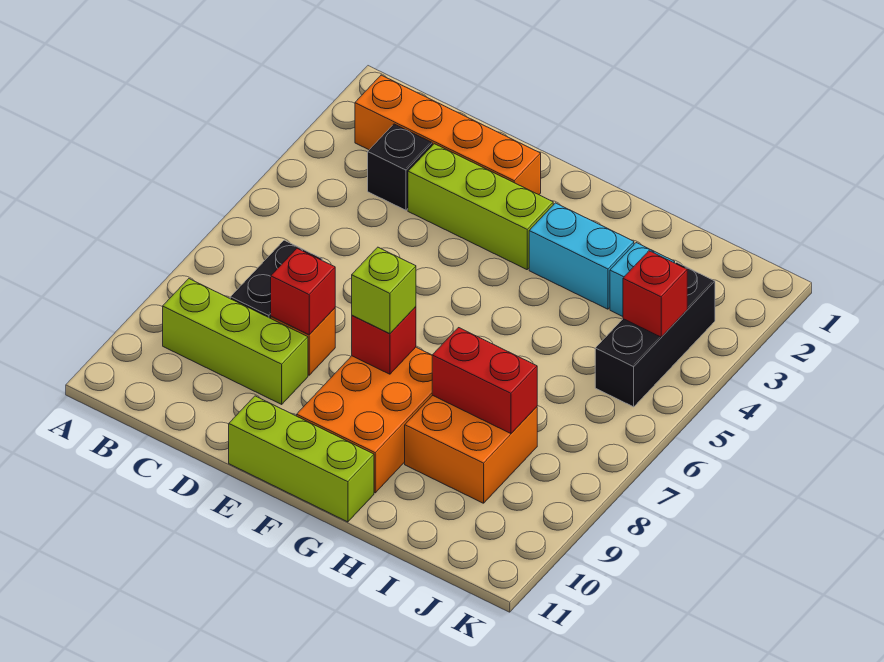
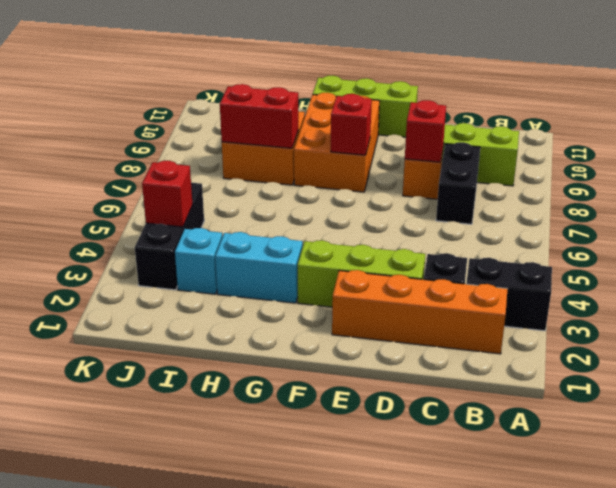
none -> black 1x2 brick [466,258,552,331]
lime 1x1 brick [352,247,416,334] -> none

